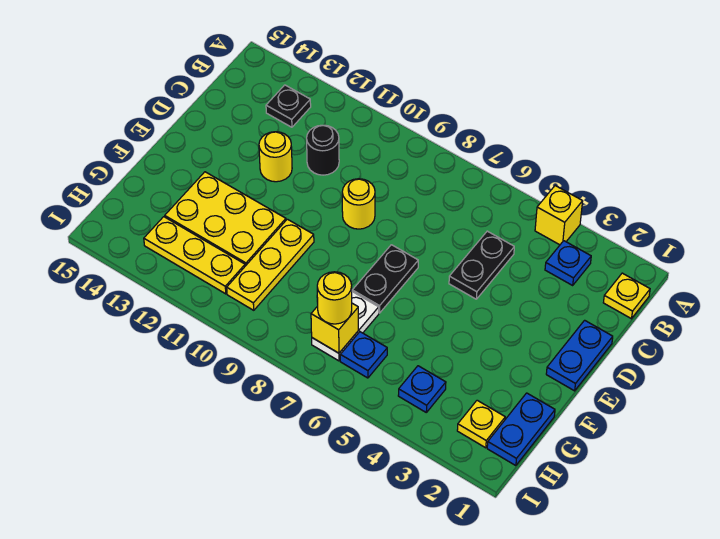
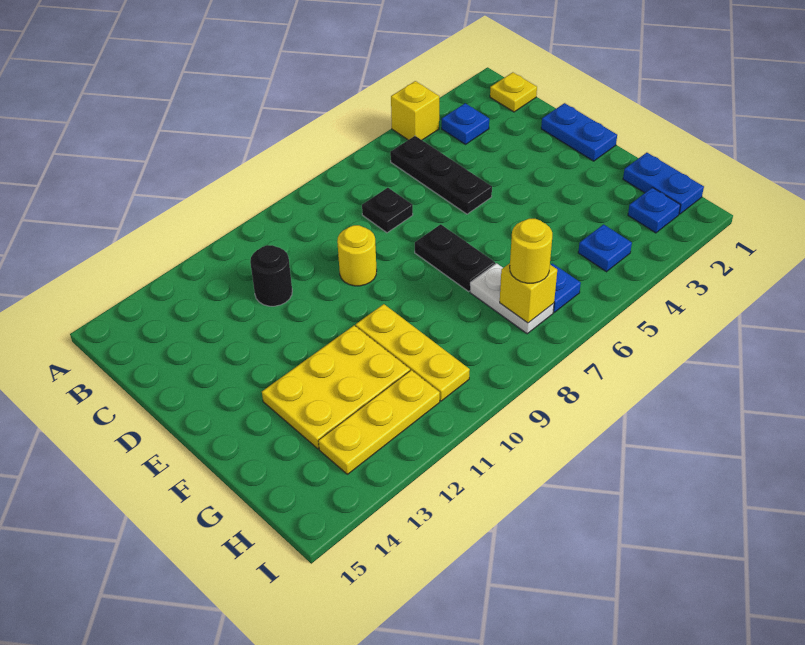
black 1x1 plate [266,85,311,127] -> black 1x1 plate moved to [362,188,413,233]
black 1x2 plate [449,231,514,299] -> black 1x3 plate [390,136,492,214]
yellow 1x1 round brick [259,132,292,182] -> none
yellow 1x1 plate [457,400,505,448] -> blue 1x1 plate [628,187,680,233]

